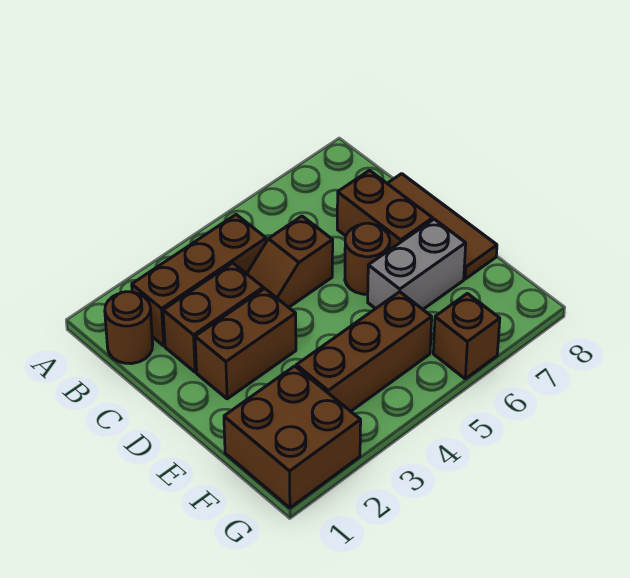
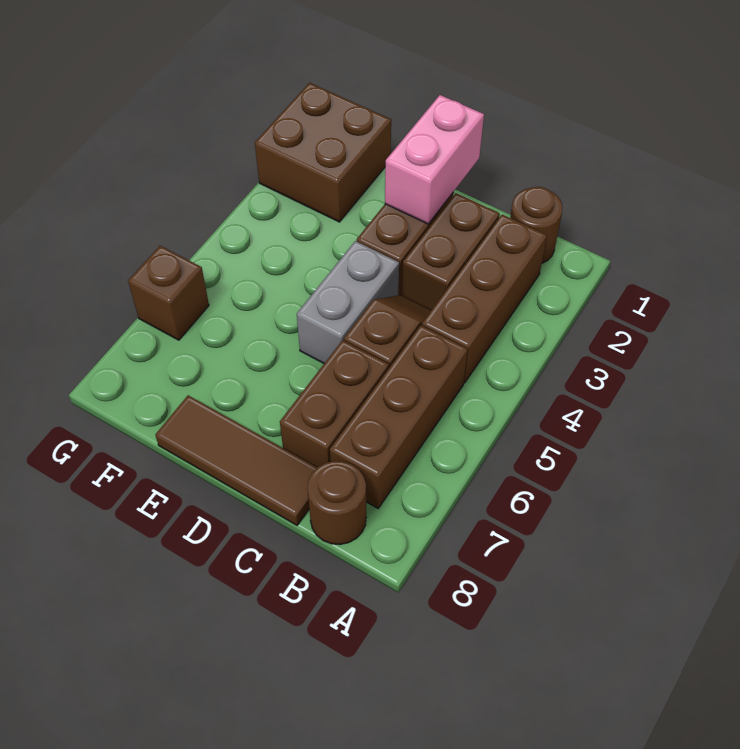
brown 1x2 brick [337,170,433,250] -> brown 1x2 brick turned to [280,340,389,467]
none -> pink 1x2 brick [385,95,484,224]
brown 1x1 round brick [345,223,390,294] -> brown 1x1 round brick moved to [307,461,366,545]
grey 1x2 brick [368,219,466,309] -> grey 1x2 brick moved to [297,241,399,363]
brown 1x3 brick [296,292,432,411] -> brown 1x3 brick moved to [330,325,468,508]

